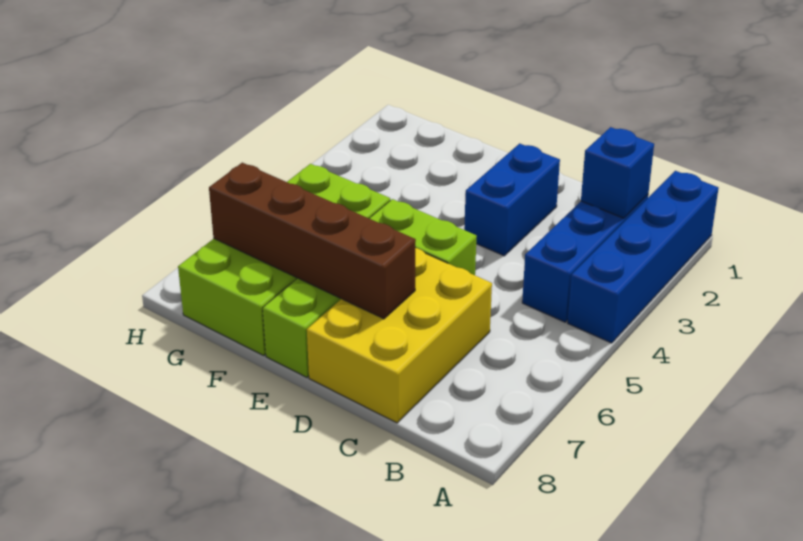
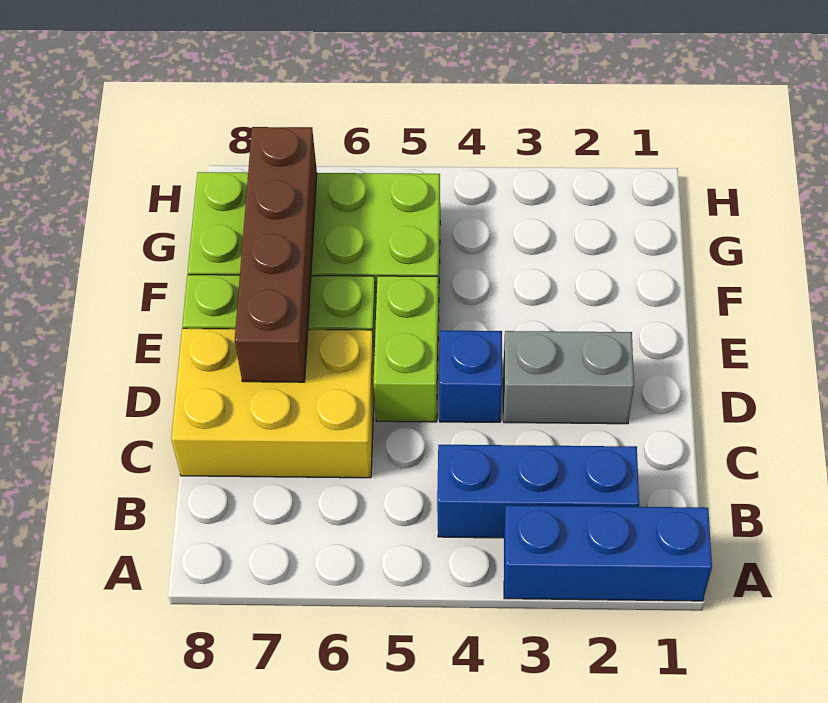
blue 1x4 brick [568,171,719,343] -> blue 1x3 brick [504,505,712,601]
blue 1x1 brick [581,127,654,218] -> blue 1x1 brick moved to [439,331,502,422]
blue 1x2 brick [464,143,560,256] -> grey 1x2 brick [503,331,634,424]

